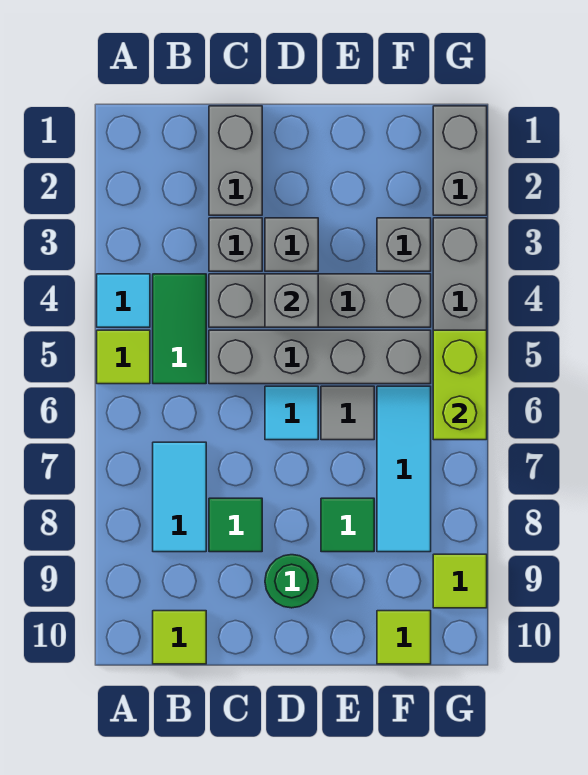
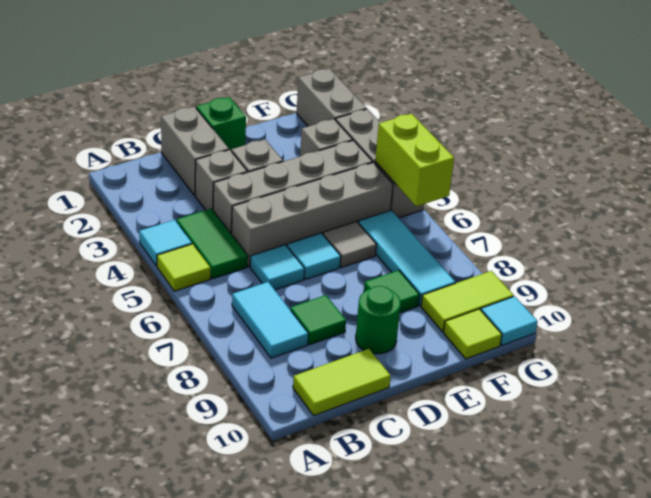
lime 1x1 tile [153,611,206,664] -> lime 1x2 tile [293,349,391,415]
none -> cyan 1x1 tile [250,245,304,290]
none -> green 1x1 brick [196,97,246,152]
grey 1x1 brick [265,274,318,327] -> none
lime 1x1 tile [433,554,487,608] -> lime 1x2 tile [421,271,514,332]
none -> cyan 1x1 tile [481,296,538,345]

